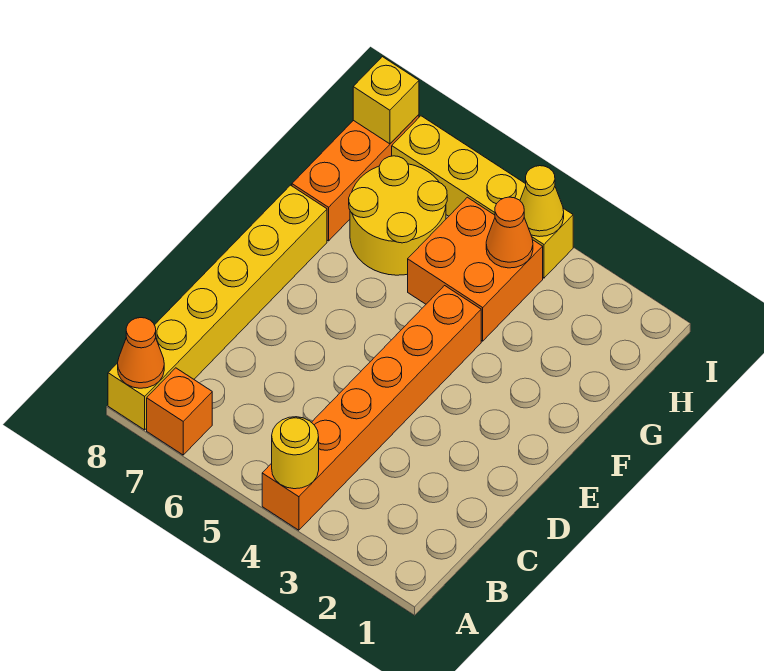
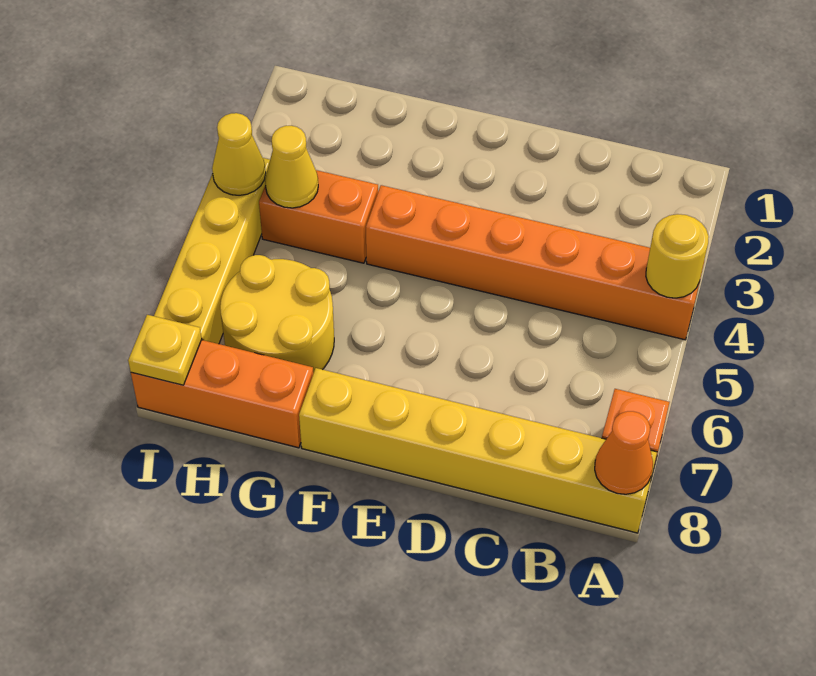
orange 2x2 brick [408,197,543,341] -> orange 1x2 brick [259,170,378,263]
orange 1x1 cone [486,197,533,268] -> yellow 1x1 cone [265,126,318,208]
yellow 1x1 brick [353,57,419,144] -> yellow 1x1 plate [128,315,202,385]

